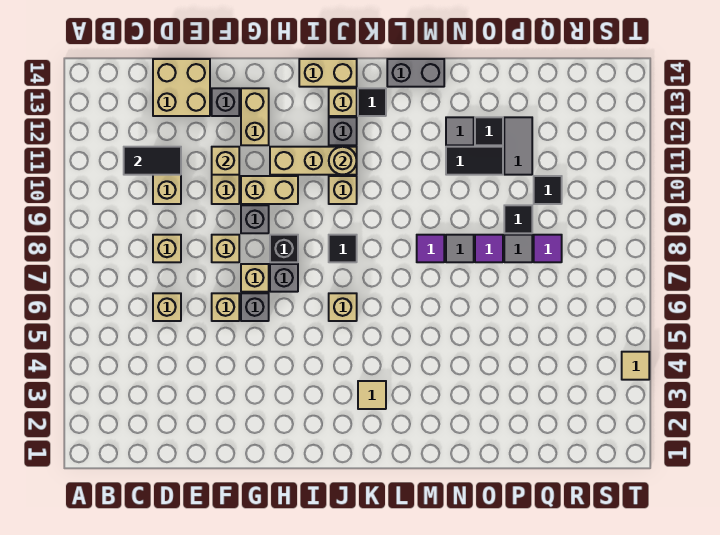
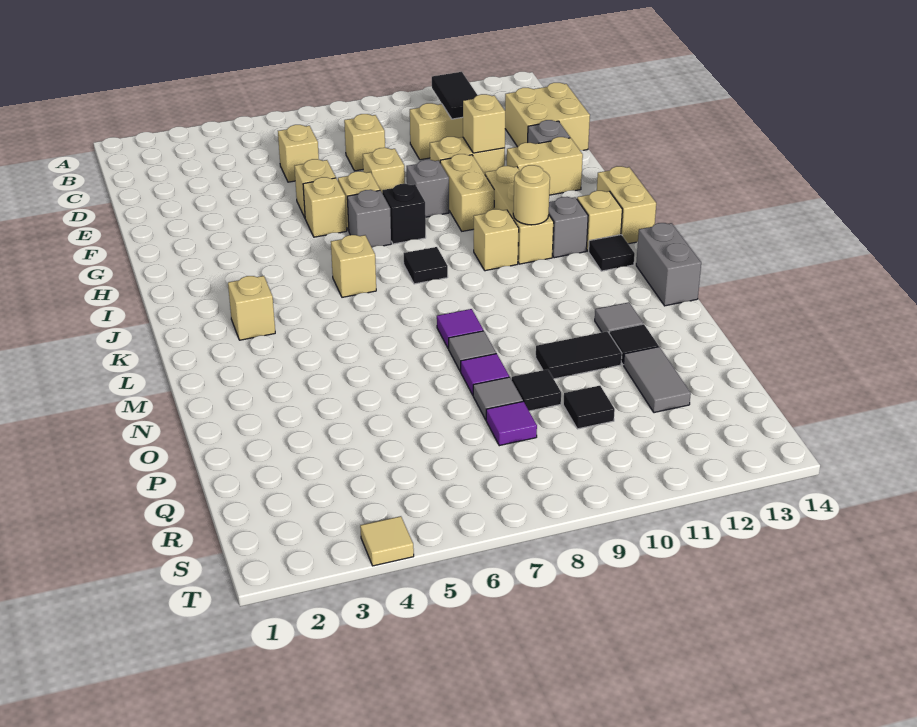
grey 1x1 brick [241,293,269,321] -> tan 1x1 brick [303,177,347,237]
tan 1x1 tile [358,381,386,409] -> tan 1x1 brick [228,276,275,340]
black 1x2 tile [446,147,503,175] -> black 1x2 tile turned to [536,331,622,379]
grey 1x2 tile [504,117,532,175] -> grey 1x2 tile turned to [624,347,691,413]

